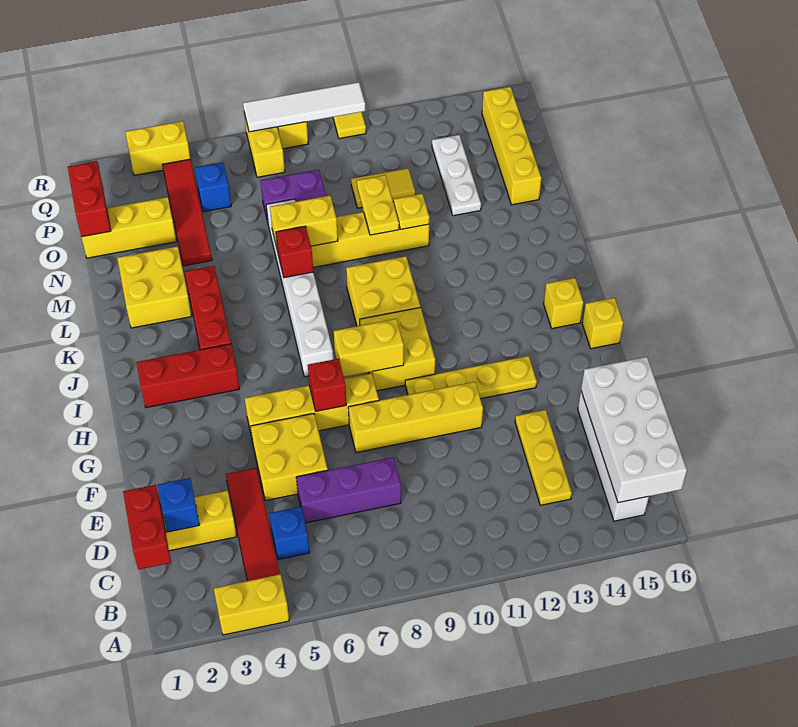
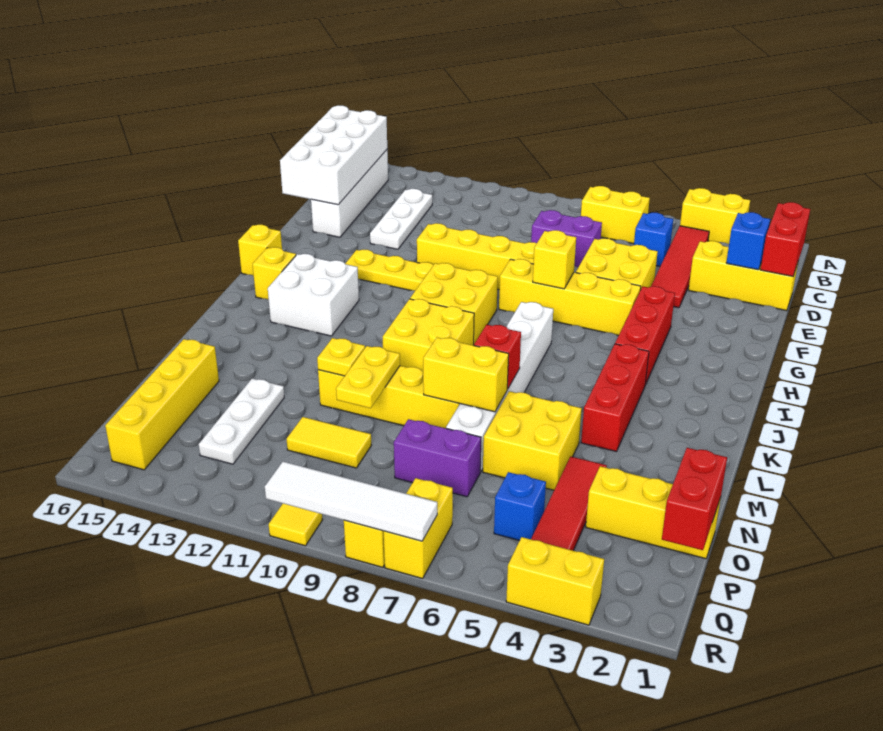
yellow 1x3 plate [515,410,572,505] -> white 1x3 plate [370,189,432,249]
purple 1x3 brick [296,457,401,523] -> purple 1x2 brick [531,210,602,267]
red 1x1 brick [308,359,346,411] -> yellow 1x1 brick [533,230,576,289]
yellow 1x2 brick [334,319,404,377] -> yellow 1x2 brick moved to [581,186,650,244]
red 1x3 brick [136,344,239,408] -> red 1x3 brick turned to [615,286,675,385]
none -> white 2x2 brick [268,254,359,336]
yellow 2x2 brick [117,246,192,328] -> yellow 2x2 brick moved to [483,391,582,490]

